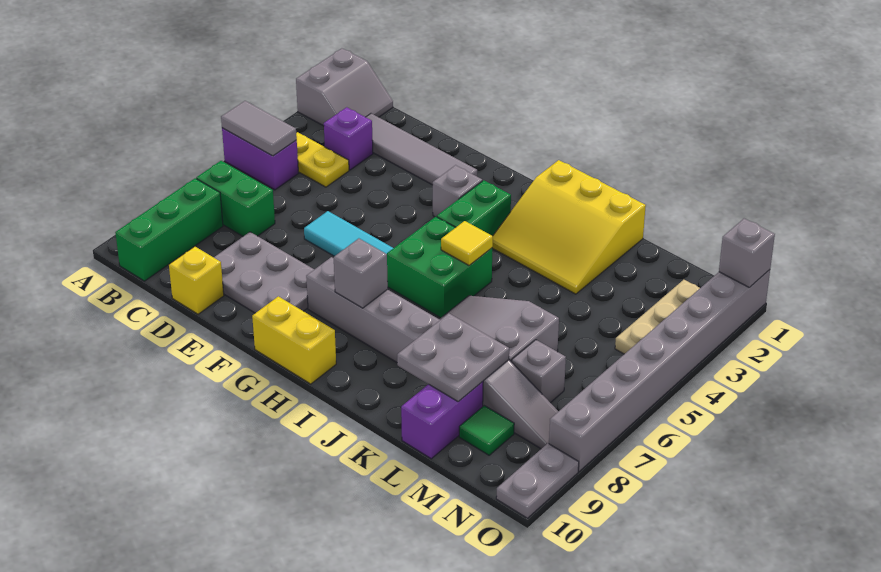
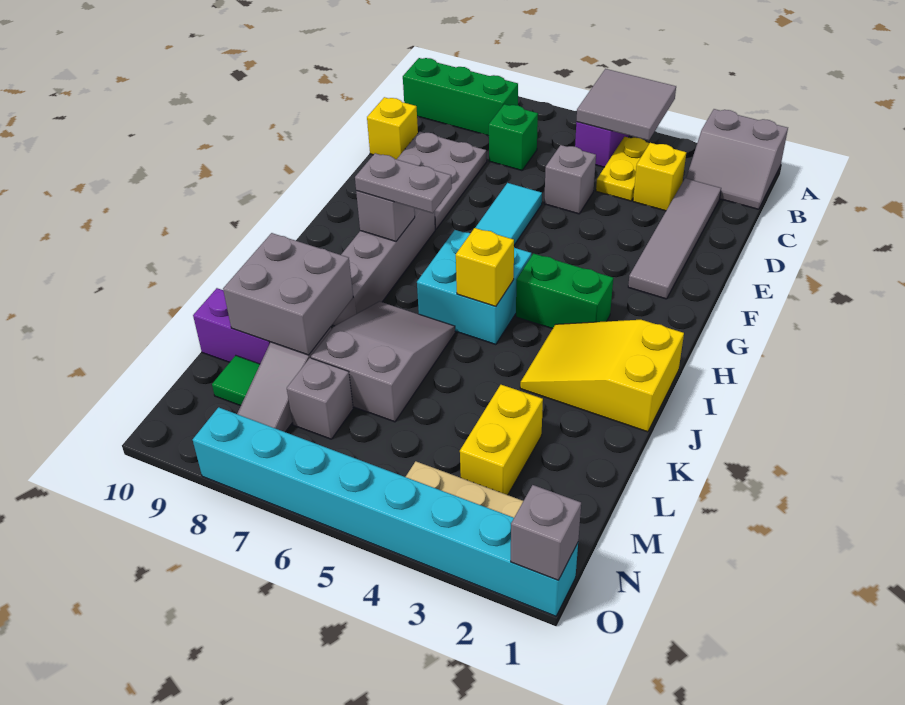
grey 1x2 tile [221,101,297,156] -> grey 2x2 tile [576,69,676,141]
green 1x2 brick [196,161,275,236] -> green 1x1 brick [489,104,538,171]
purple 1x1 brick [324,107,373,170] -> yellow 1x1 brick [633,143,686,211]
grey 1x1 brick [433,165,482,217] -> grey 1x1 brick moved to [544,145,596,214]
yellow 1x2 brick [252,296,336,384] -> yellow 1x2 brick moved to [460,385,543,495]
green 2x2 brick [387,217,492,318] -> cyan 2x2 brick [417,230,531,345]
yellow 3x3 slope [492,160,646,294] -> yellow 2x3 slope [520,320,684,432]
yellow 1x1 tile [441,221,493,265] -> yellow 1x1 brick [456,228,514,306]
grey 2x2 plate [397,313,509,402] -> grey 2x2 brick [223,233,353,355]
grey 1x8 brick [549,270,770,471] -> cyan 1x8 brick [193,407,578,616]
grey 1x2 plate [496,443,579,518] -> grey 1x2 plate moved to [355,153,452,213]

